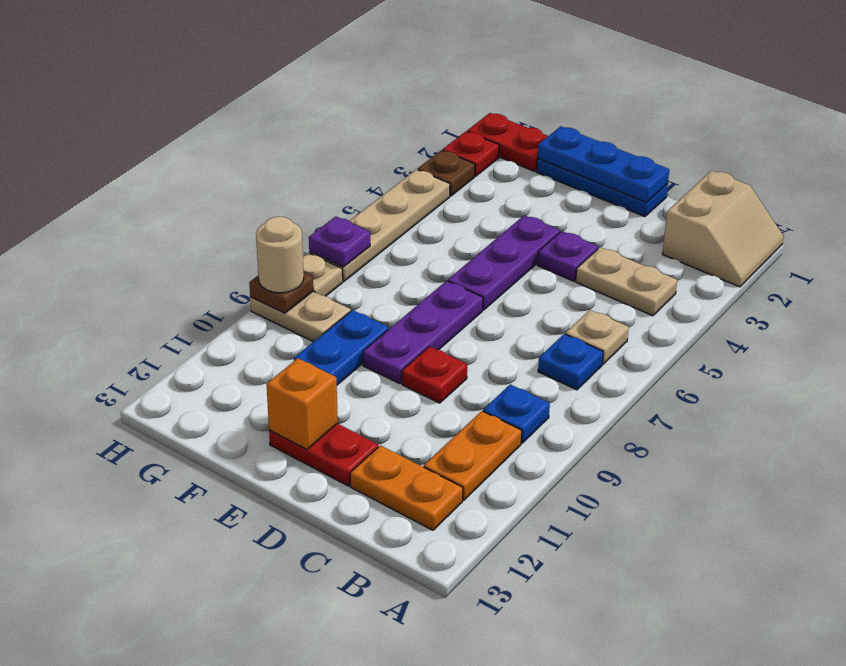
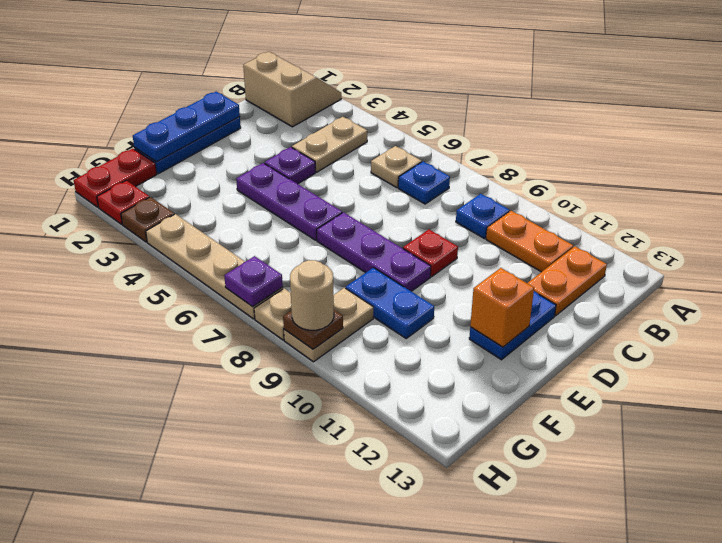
red 1x2 plate [269,424,378,486] -> blue 1x2 plate [469,292,556,360]

